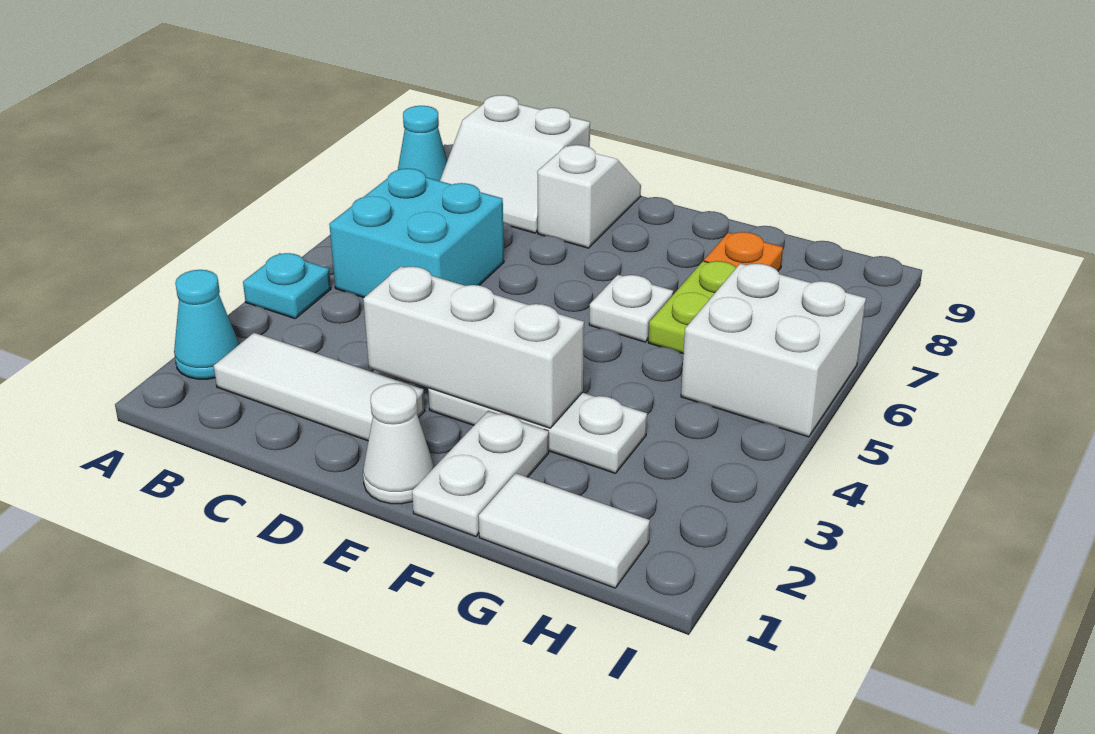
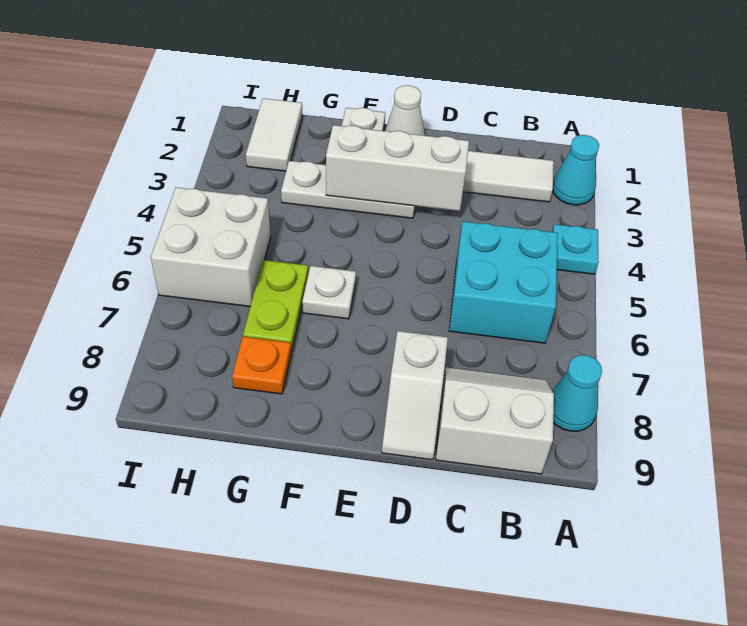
white 1x2 tile [479,473,650,588] -> white 1x2 tile turned to [246,98,302,171]

